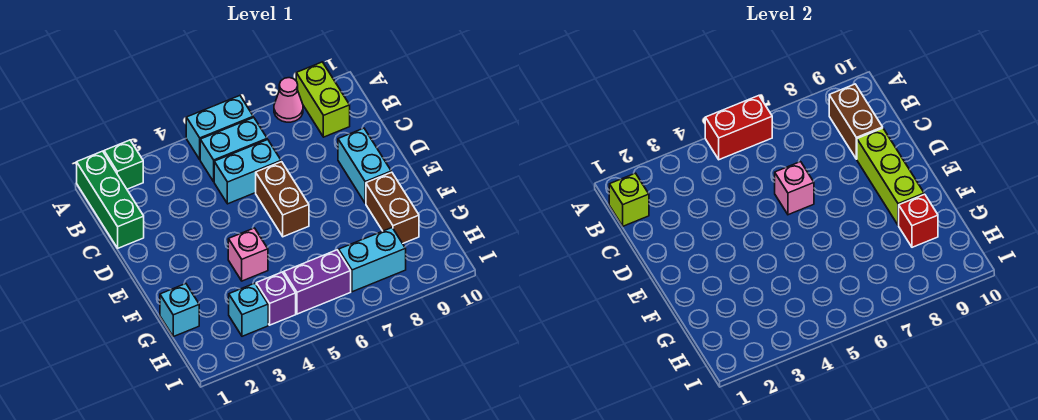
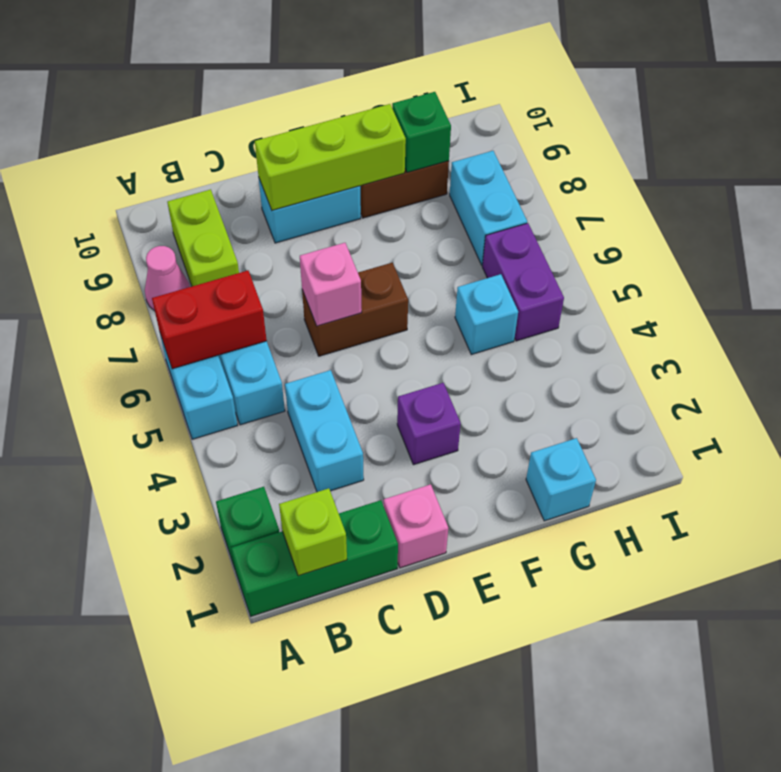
red 1x2 brick [705,96,772,160] -> red 1x2 brick turned to [152,271,267,369]
lime 1x2 brick [296,62,350,137] -> lime 1x2 brick turned to [167,189,239,286]
brown 1x2 brick [829,84,883,159] -> none
cyan 1x2 brick [214,139,281,204] -> cyan 1x2 brick moved to [285,370,364,492]
pink 1x1 brick [228,228,268,281] -> pink 1x1 brick moved to [384,484,448,568]
red 1x1 brick [899,194,938,247] -> green 1x1 brick [392,92,451,173]
cyan 1x1 brick [229,283,268,336] -> cyan 1x1 brick moved to [455,274,518,355]
purple 1x1 brick [256,272,296,325] -> purple 1x1 brick moved to [397,383,461,465]

